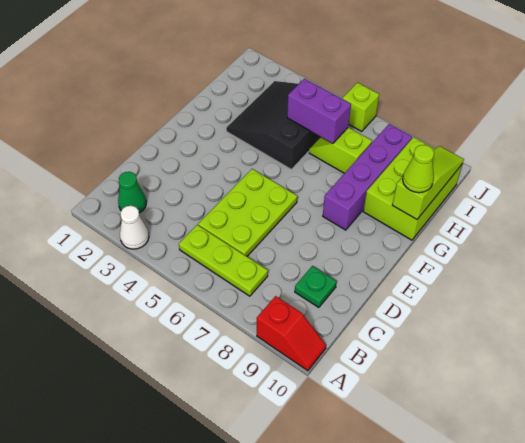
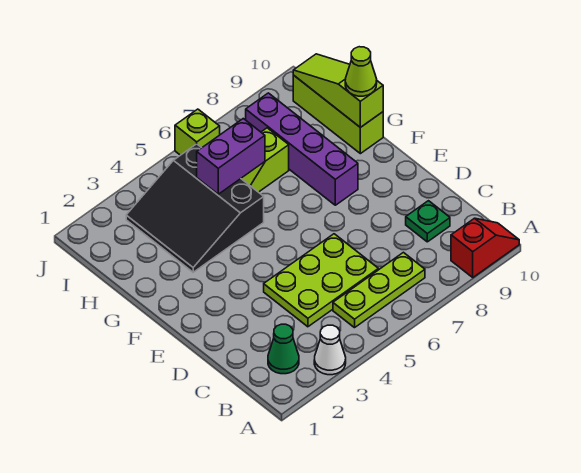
lime 2x3 plate [198,169,297,256] -> lime 2x3 plate turned to [264,234,378,327]
lime 2x3 brick [363,137,462,240] -> lime 1x3 brick [293,75,383,154]

